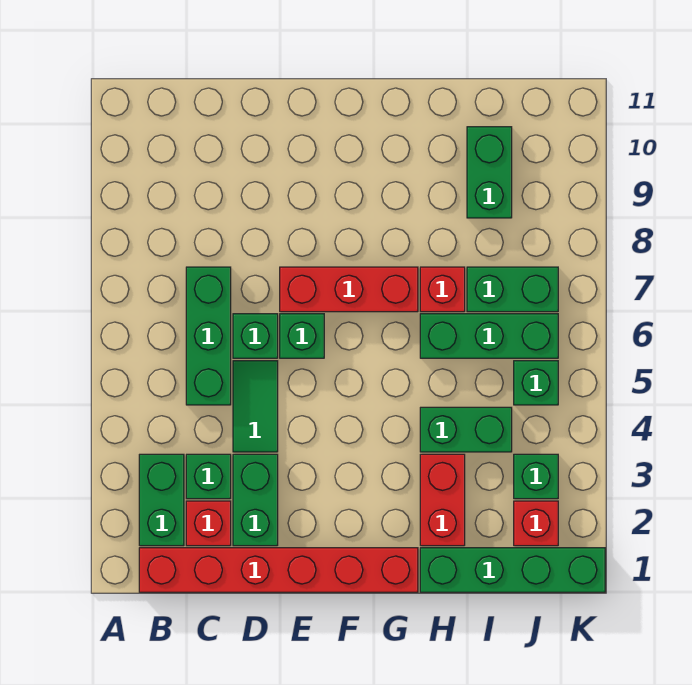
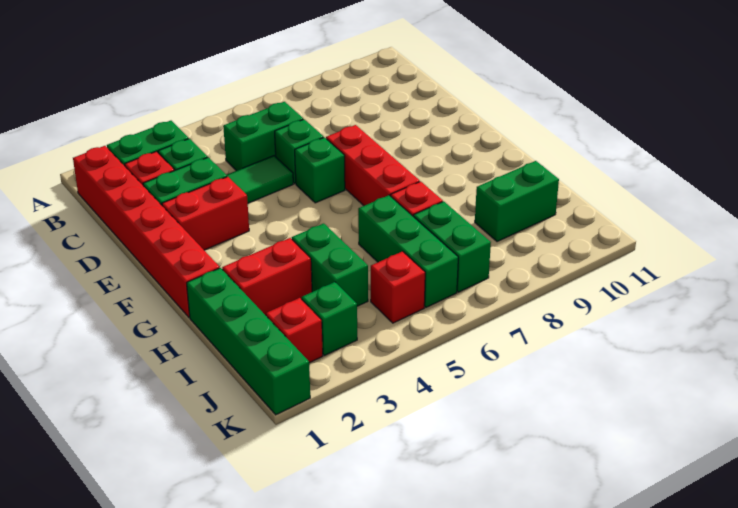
green 1x3 brick [186,267,231,405] -> green 1x2 brick [223,102,303,171]
none -> red 1x2 brick [162,177,249,250]
green 1x1 brick [514,361,558,405] -> red 1x1 brick [371,251,425,323]

